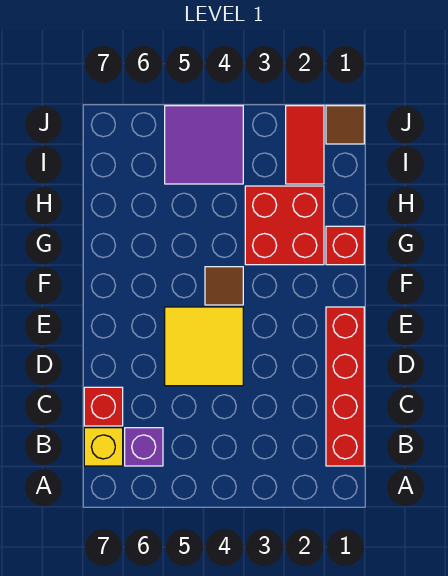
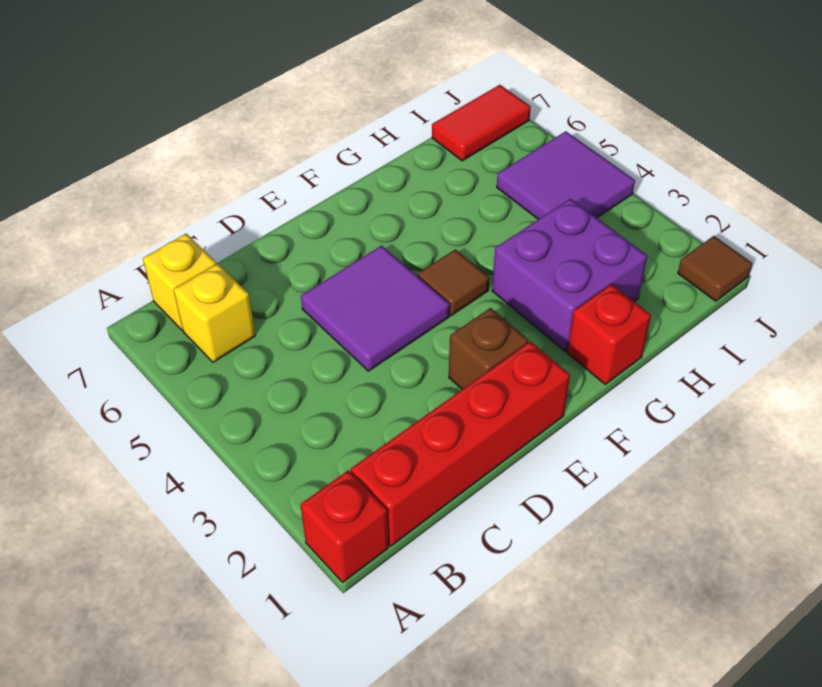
purple 1x1 brick [125,428,163,466] -> yellow 1x1 brick [174,264,255,362]
red 1x1 brick [84,387,123,426] -> red 1x1 brick moved to [300,470,389,582]
yellow 2x2 tile [165,307,243,386] -> purple 2x2 tile [301,246,450,371]
none -> brown 1x1 brick [449,308,528,389]
red 2x2 brick [245,186,324,265] -> purple 2x2 brick [492,199,647,351]
red 1x2 tile [286,106,324,184] -> red 1x2 tile moved to [432,85,531,161]

